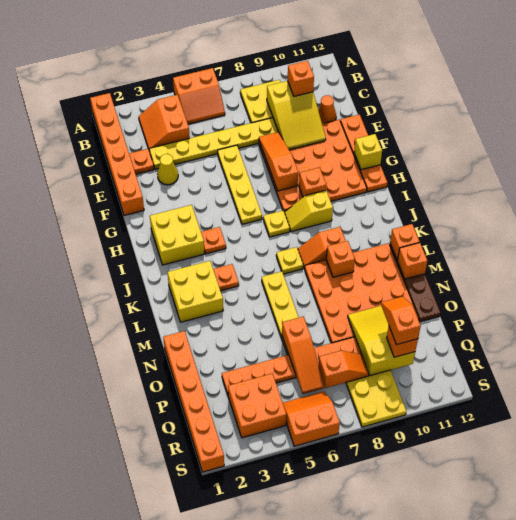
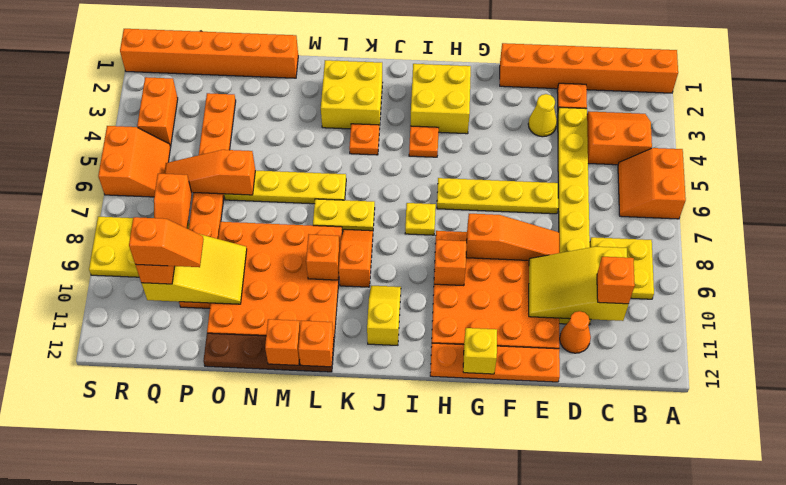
yellow 1x2 slope [284,190,333,232] -> yellow 1x2 slope moved to [367,286,401,345]
yellow 1x1 plate [276,247,303,274] -> yellow 1x2 plate [313,199,375,231]
orange 2x2 brick [228,374,286,438] -> orange 1x2 brick [137,77,178,146]

